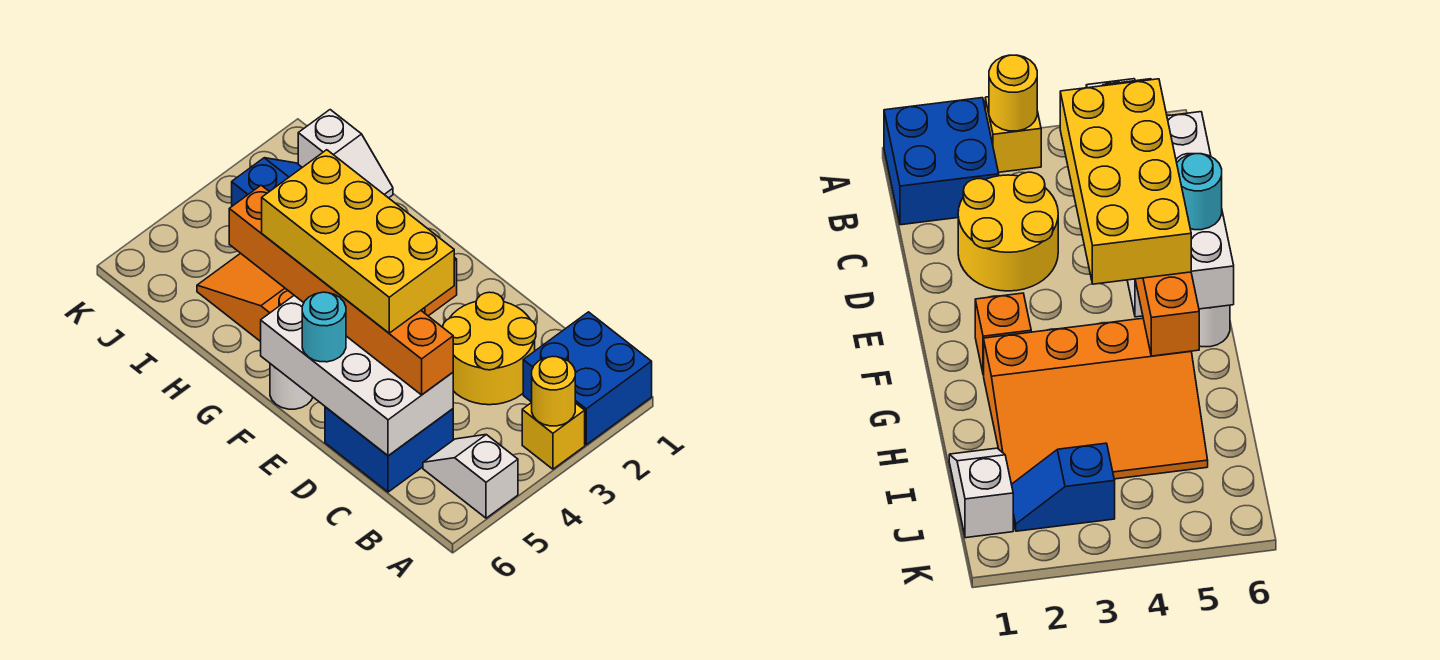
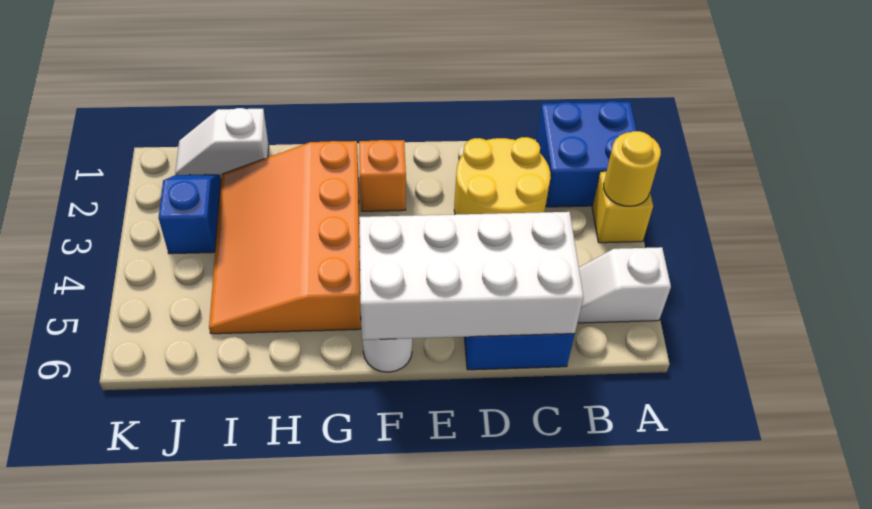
orange 1x6 brick [229,185,453,395] -> none
yellow 2x4 brick [262,150,454,333] -> none
cyan 1x1 round brick [302,292,346,362] -> none
white 1x2 slope [298,110,393,198] -> white 1x2 slope turned to [175,108,269,179]

